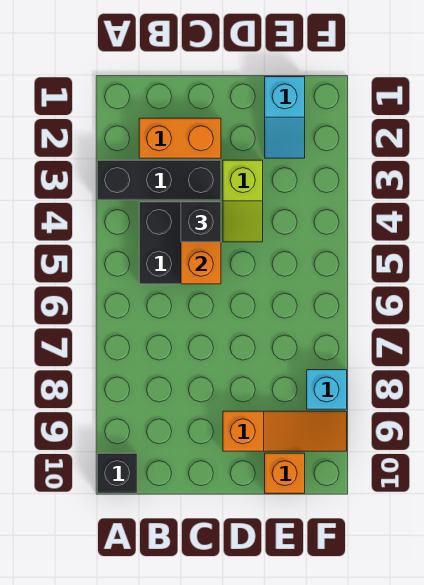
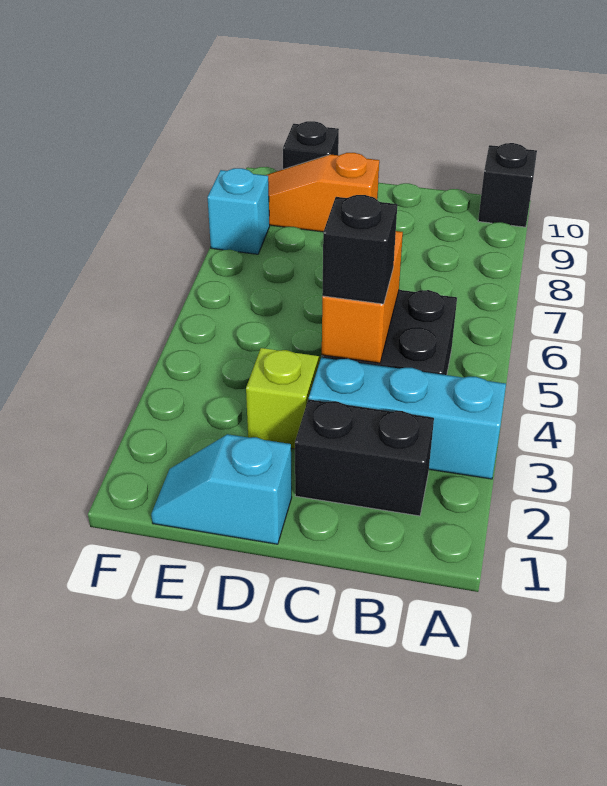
black 1x3 brick [97,160,221,200] -> cyan 1x3 brick [309,358,506,479]
orange 1x2 brick [139,118,221,158] -> black 1x2 brick [295,399,434,516]
cyan 1x2 slope [265,77,305,158] -> cyan 1x2 slope turned to [151,434,292,544]
orange 1x1 brick [265,453,305,493] -> black 1x1 brick [283,121,339,169]

